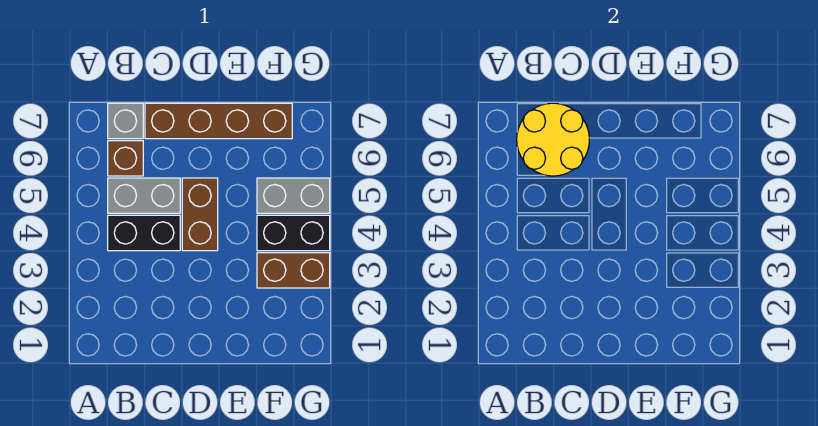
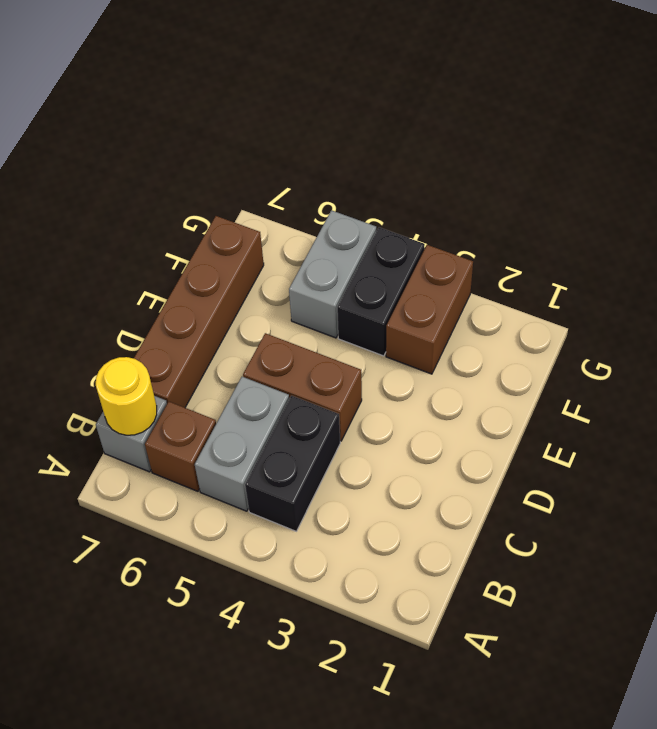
yellow 2x2 round brick [517,103,589,176] -> yellow 1x1 round brick [96,357,157,435]

